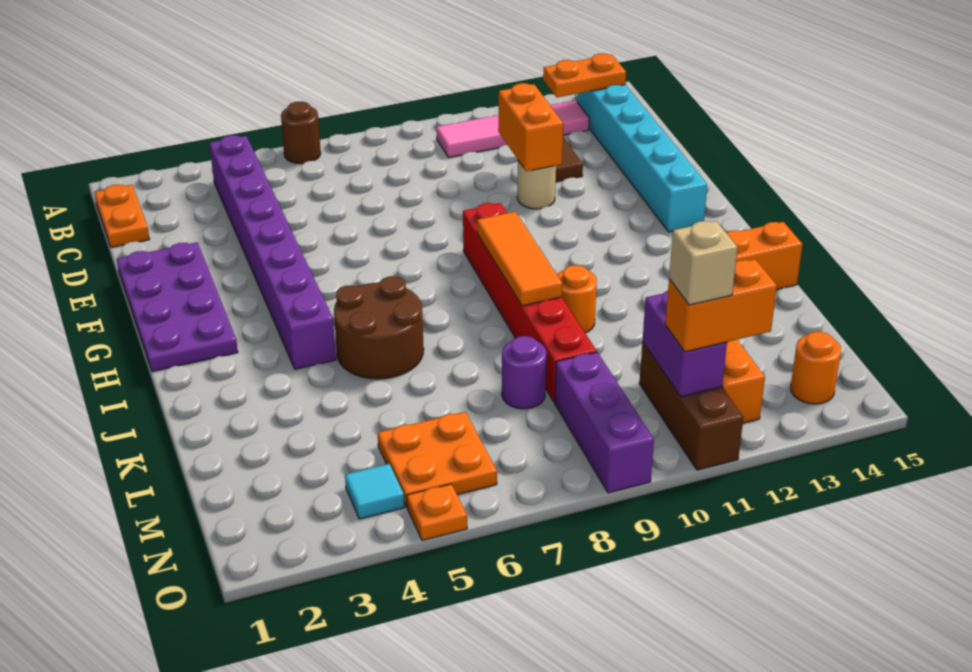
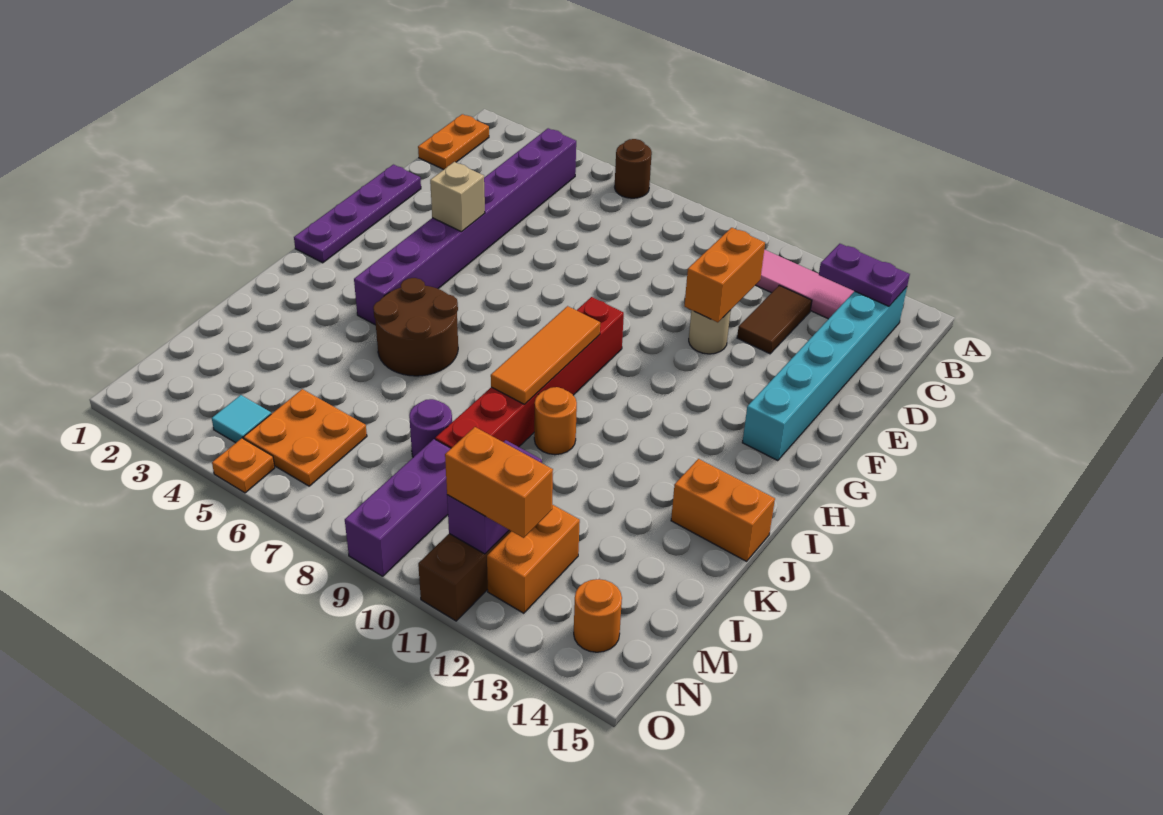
orange 1x2 plate [543,53,626,97] -> purple 1x2 plate [819,244,910,306]
purple 2x4 plate [117,242,238,372] -> purple 1x4 plate [294,165,421,263]
tan 1x1 brick [669,221,738,305] -> tan 1x1 brick moved to [430,162,485,232]

